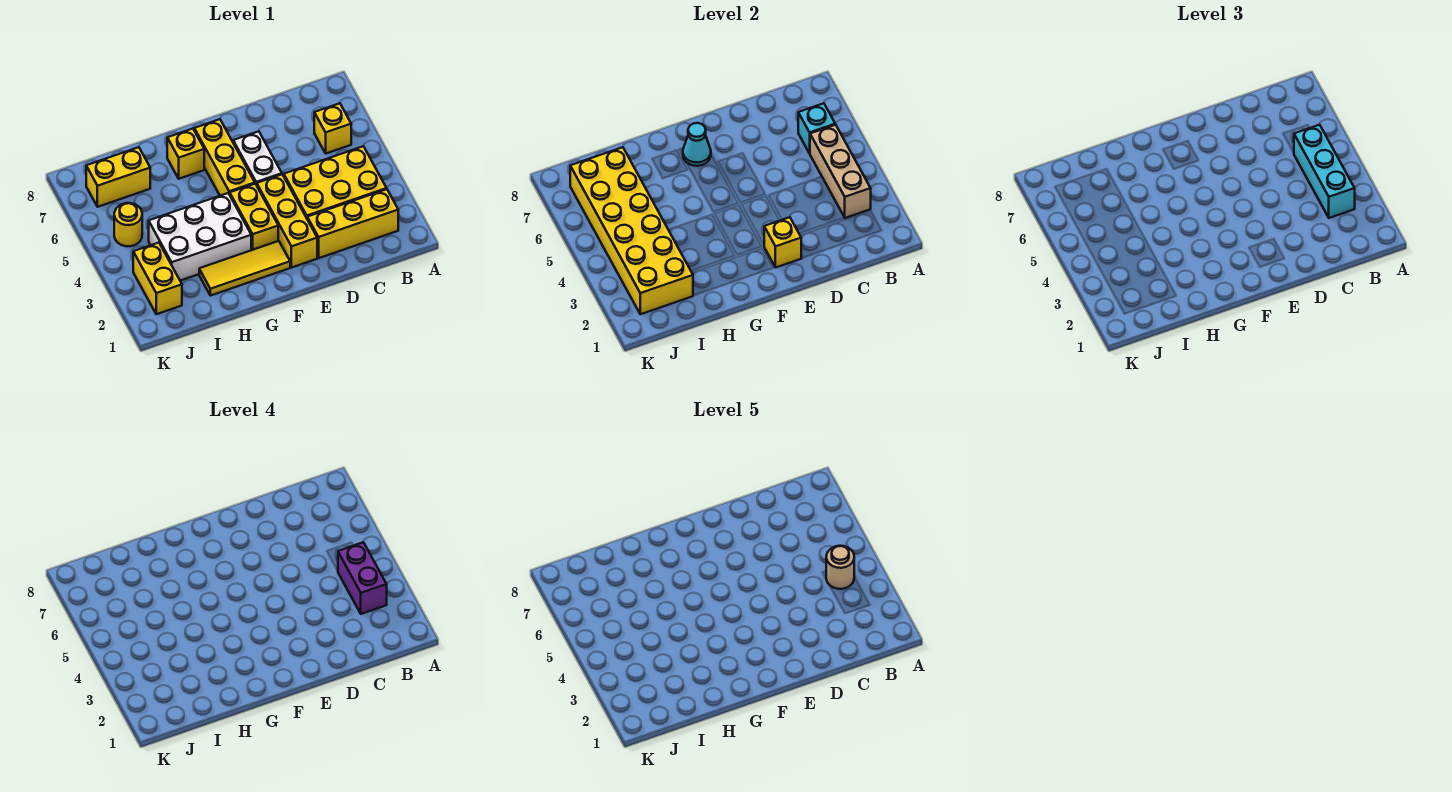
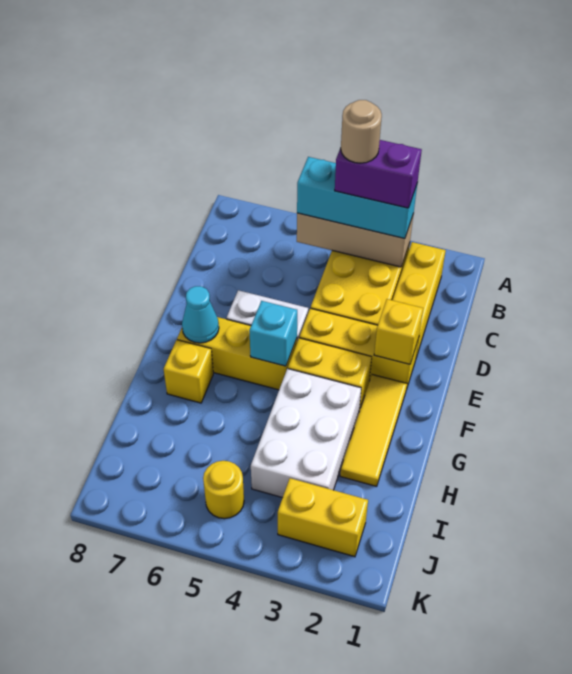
yellow 1x1 brick [314,103,351,153] -> none
cyan 1x1 brick [798,103,835,153] -> cyan 1x1 brick moved to [249,301,297,366]
yellow 2x6 brick [570,147,693,314] -> none
yellow 1x2 brick [86,147,150,207] -> none

